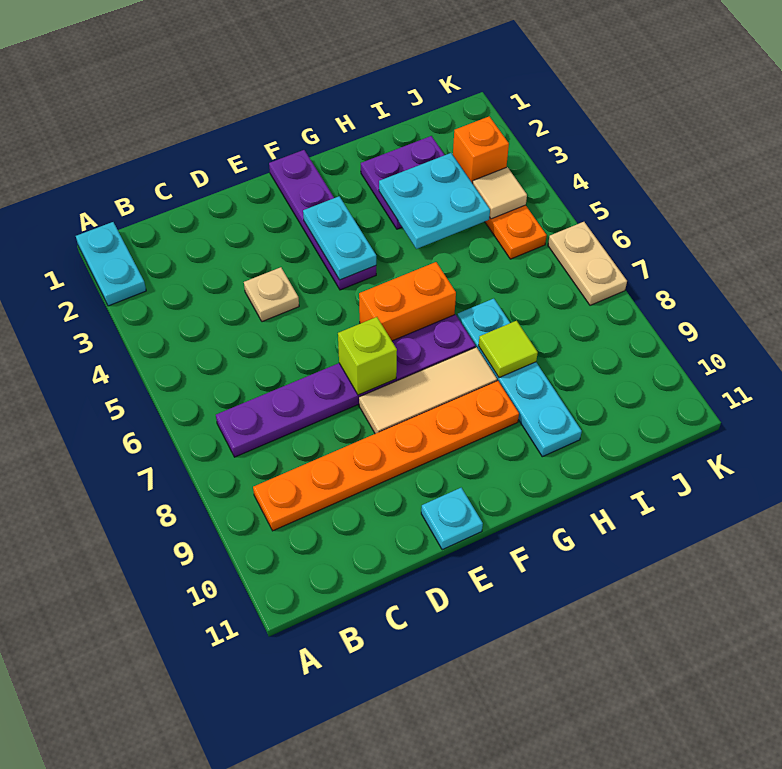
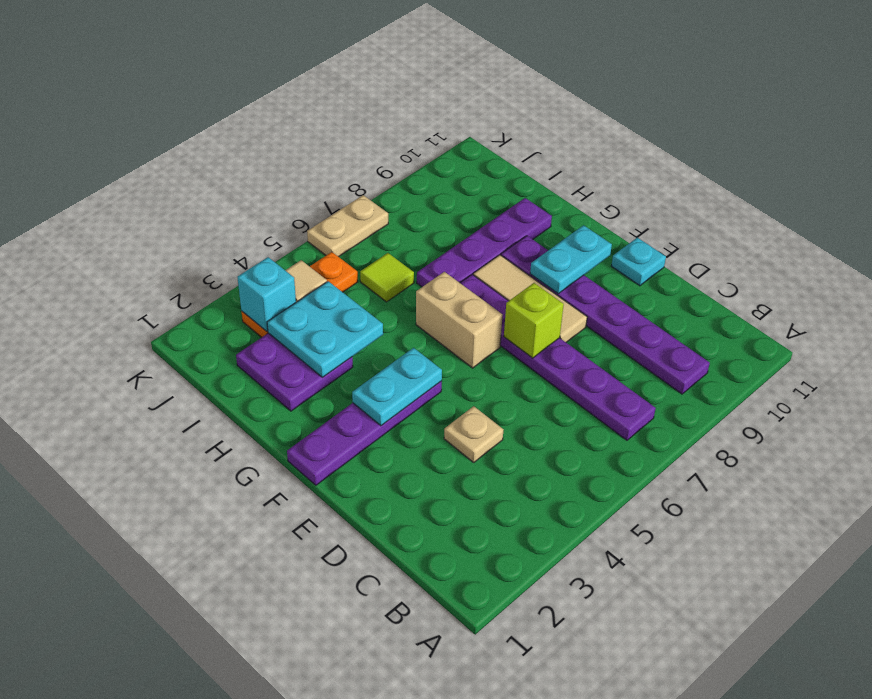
cyan 1x2 plate [76,222,146,306] -> cyan 1x2 plate moved to [530,225,612,294]
orange 1x6 plate [253,381,519,531] -> purple 1x6 plate [501,236,710,394]
orange 1x2 brick [359,262,456,341] -> tan 1x2 brick [416,272,502,368]
cyan 1x4 plate [457,299,582,457] -> purple 1x4 plate [417,198,552,287]
lime 1x1 tile [479,321,538,378] -> lime 1x1 tile moved to [360,253,414,302]
orange 1x1 brick [453,116,509,183] -> cyan 1x1 brick [237,257,296,331]

